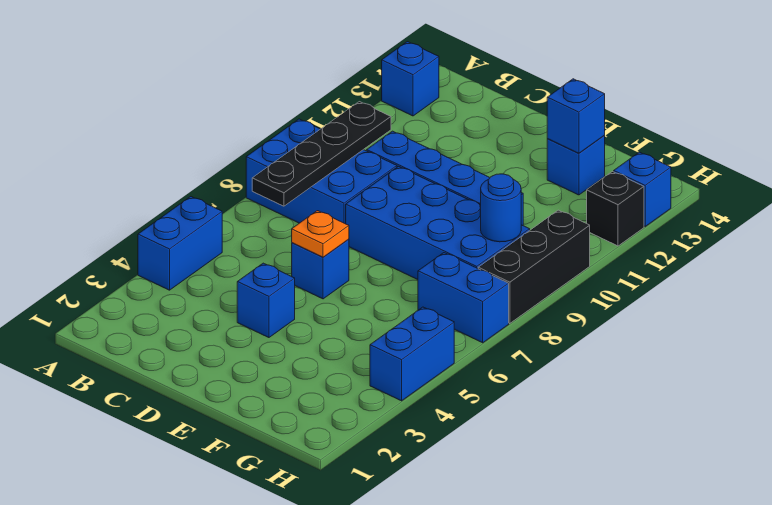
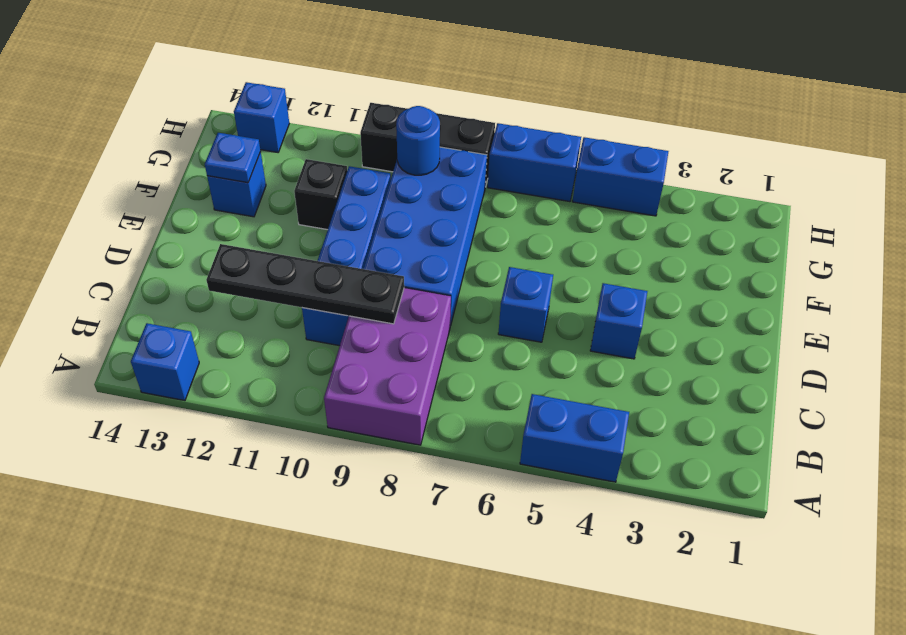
blue 2x3 brick [246,119,397,224] -> purple 2x3 brick [324,288,451,445]
black 1x4 plate [252,102,391,206] -> black 1x4 plate moved to [206,244,404,324]
orange 1x1 plate [292,211,349,257] -> none
blue 1x1 brick [547,79,605,153] -> blue 1x1 plate [205,133,261,183]
blue 1x2 brick [418,253,509,343] -> blue 1x2 brick turned to [488,123,581,202]
black 1x1 brick [587,172,644,246] -> black 1x1 brick moved to [294,159,347,230]

